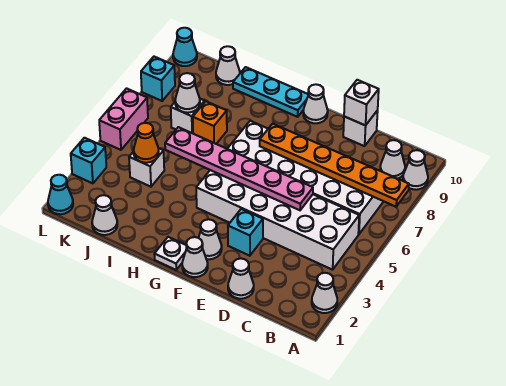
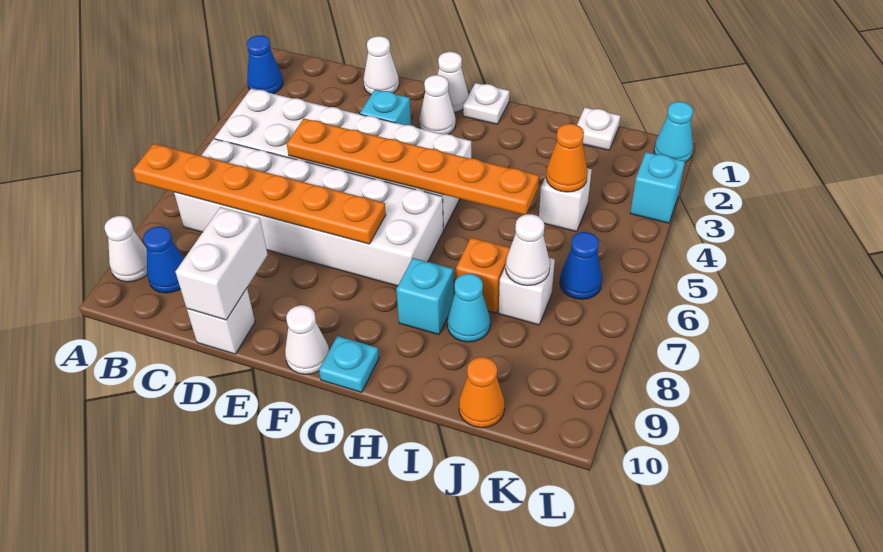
white 1x1 cone [312,273,337,313] -> blue 1x1 cone [247,36,283,94]
white 1x1 cone [380,140,405,179] -> blue 1x1 cone [143,227,184,293]
pink 1x6 plate [165,127,313,210] -> orange 1x6 plate [287,119,539,215]
white 1x1 brick [344,80,379,126] -> white 1x2 brick [176,207,268,320]
cyan 1x3 plate [233,67,308,117] -> cyan 1x1 plate [319,336,379,392]
white 1x1 cone [92,195,117,235] -> white 1x1 plate [577,108,620,150]
white 1x1 cone [216,46,240,85] -> orange 1x1 cone [459,357,505,428]
none -> blue 1x1 cone [560,232,602,299]
pink 1x2 brick [99,88,148,150] -> none
cyan 1x1 brick [141,57,175,101] -> cyan 1x1 brick moved to [396,258,454,335]
cyan 1x1 cone [173,28,197,66] -> cyan 1x1 cone moved to [447,274,490,342]

